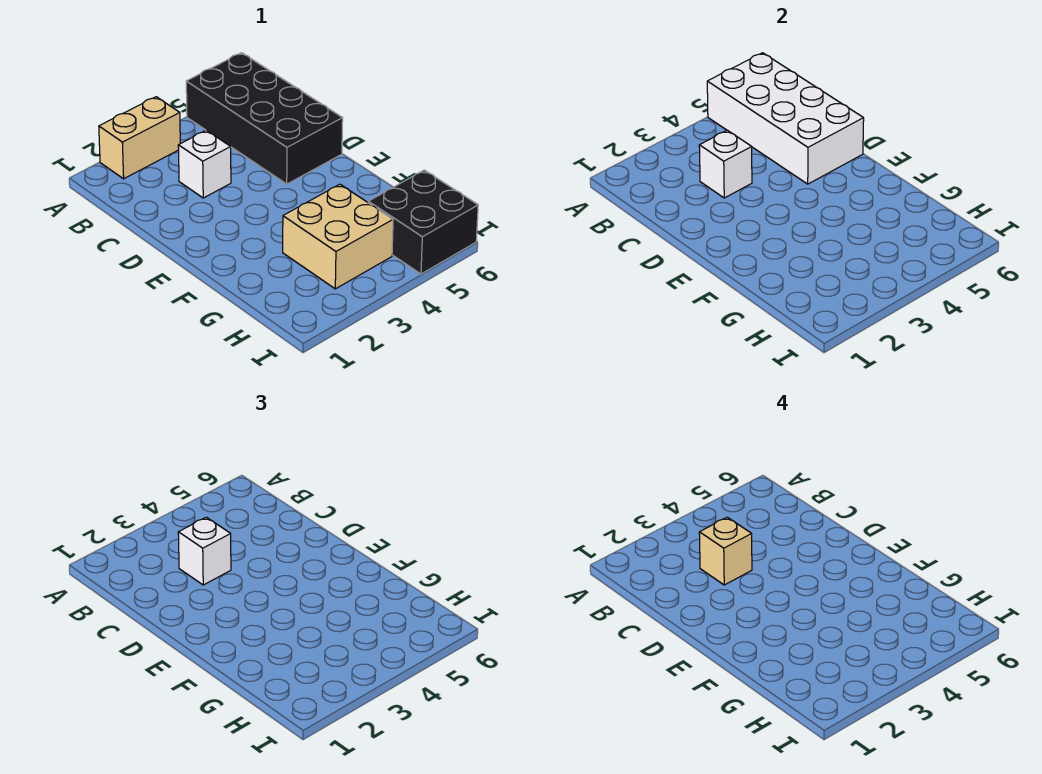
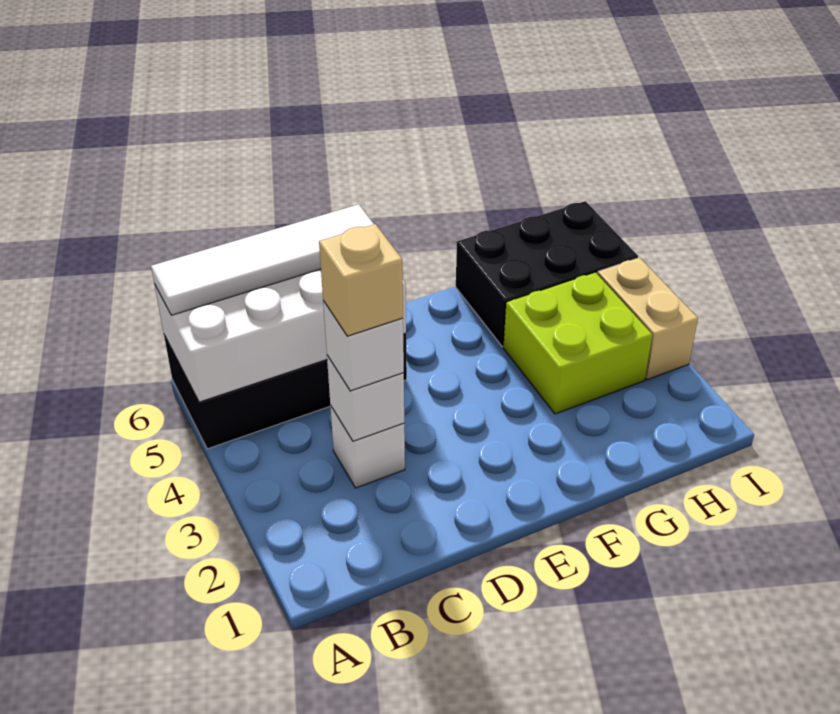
tan 1x2 brick [99,97,180,179] -> tan 1x2 brick moved to [597,258,698,380]
none -> white 1x4 tile [151,204,374,315]
tan 2x2 brick [283,184,393,289] -> lime 2x2 brick [503,272,652,414]
black 2x2 brick [368,170,478,274] -> black 2x3 brick [456,201,638,347]

